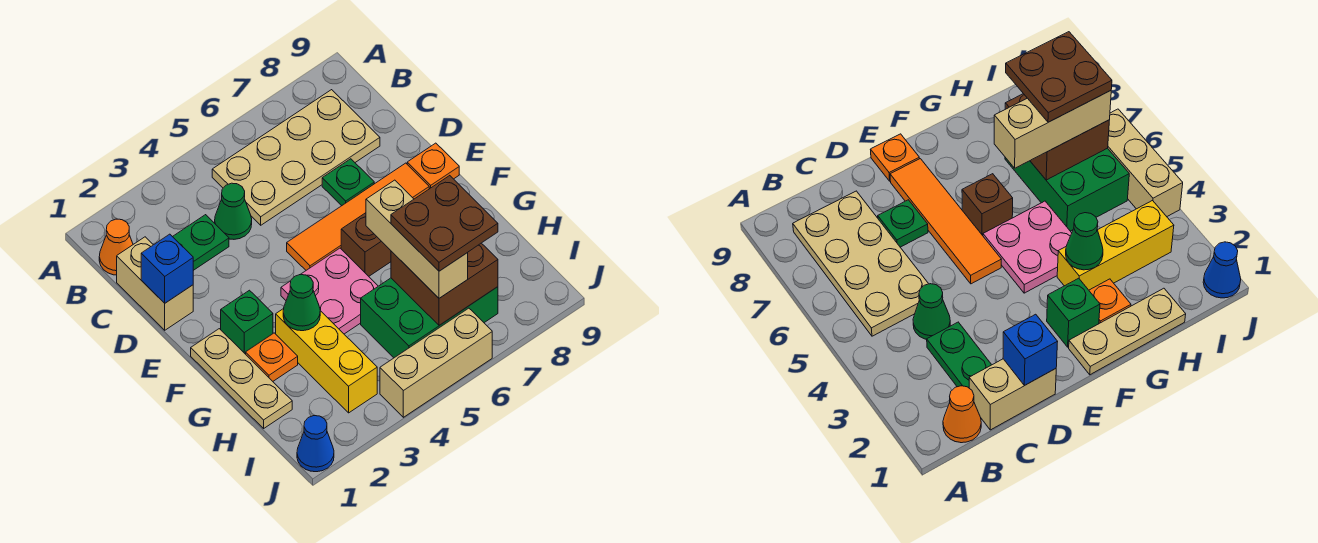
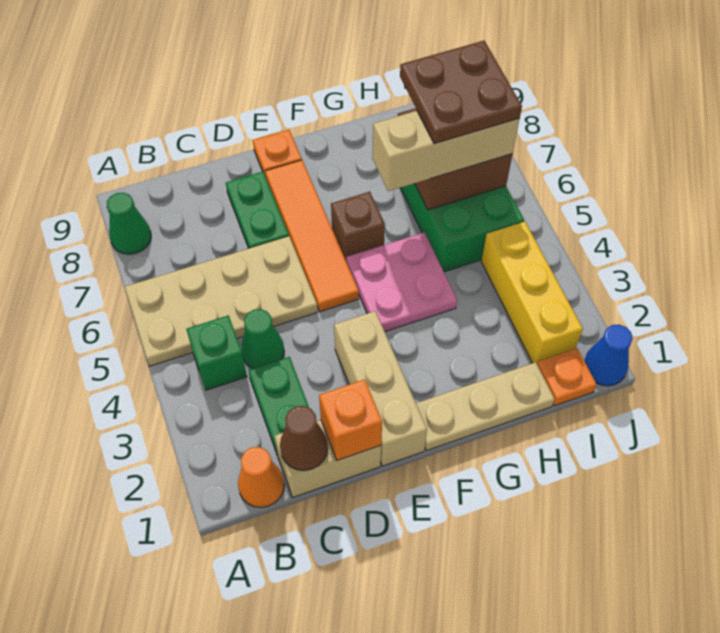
tan 2x4 plate [212,90,380,225] -> tan 2x4 plate turned to [125,236,318,366]
none -> brown 1x1 cone [280,406,328,471]
blue 1x1 brick [141,234,193,303] -> orange 1x1 brick [319,379,382,460]
green 1x1 plate [322,159,374,206] -> green 1x2 plate [226,172,289,248]
green 1x1 brick [221,290,273,354] -> green 1x1 brick moved to [186,315,247,390]
orange 1x1 plate [246,333,298,381] -> orange 1x1 plate moved to [537,348,597,406]
yellow 1x3 brick [276,309,377,413] -> yellow 1x3 brick turned to [481,222,583,363]
green 1x1 cone [283,275,320,331] -> green 1x1 cone moved to [107,193,151,254]
tan 1x3 brick [380,308,492,417] -> tan 1x3 brick moved to [334,311,427,466]

